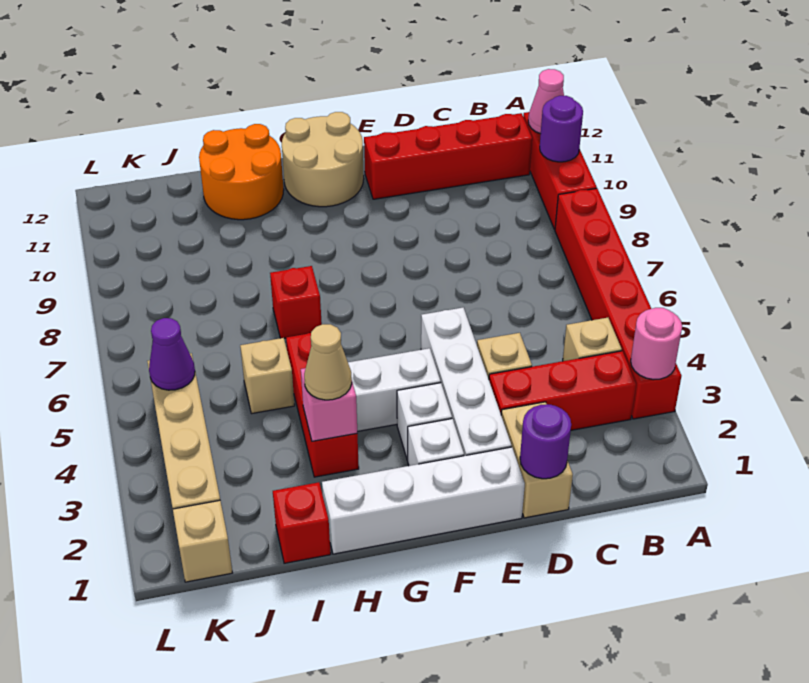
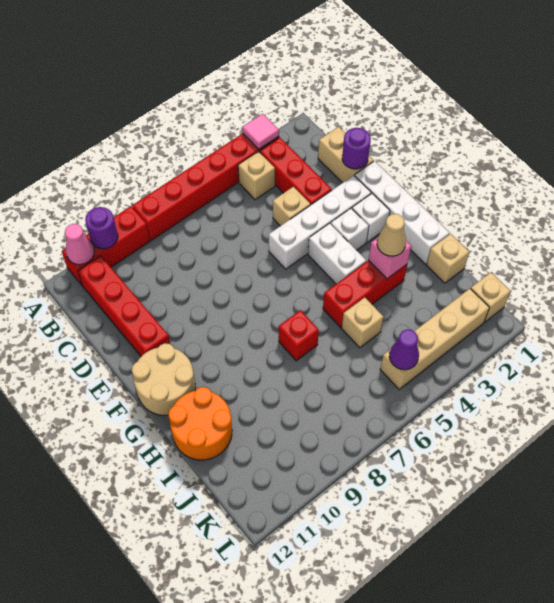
pink 1x1 round brick [631,308,682,380] -> pink 1x1 tile [242,114,279,149]
tan 1x2 brick [501,402,573,518] -> tan 1x2 brick turned to [318,127,374,183]
red 1x1 brick [273,482,331,563] -> tan 1x1 brick [427,234,469,283]

